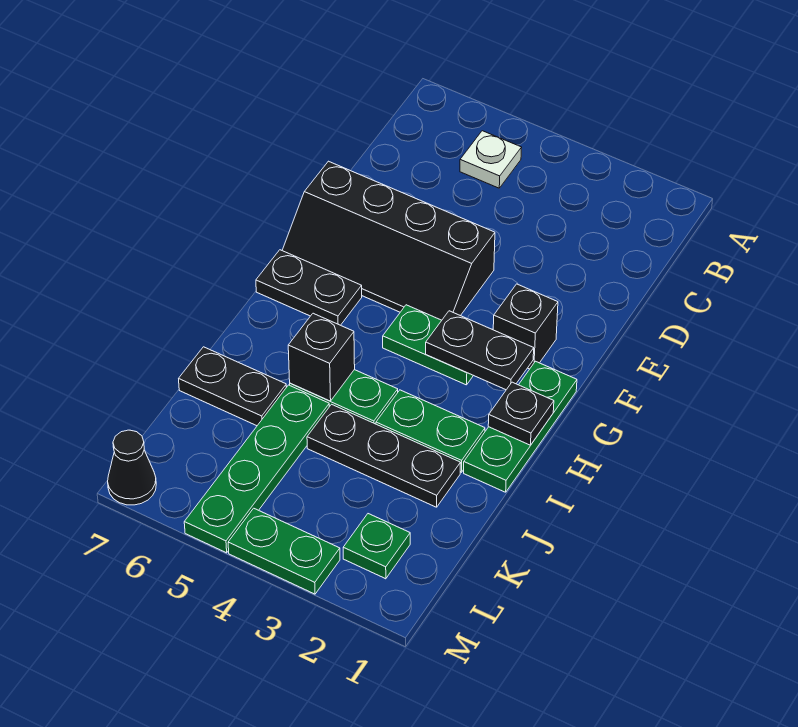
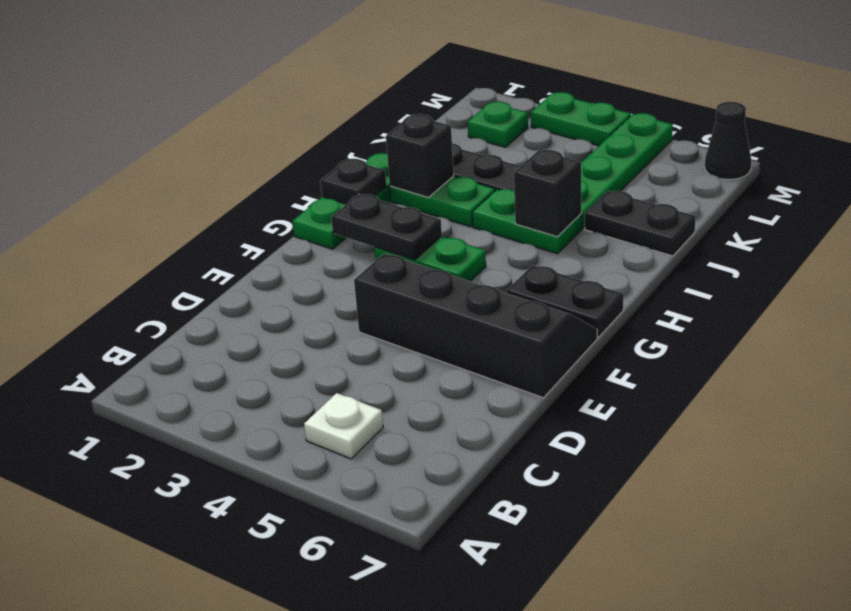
black 1x1 brick [493,284,558,369] -> black 1x1 brick moved to [386,114,454,197]

